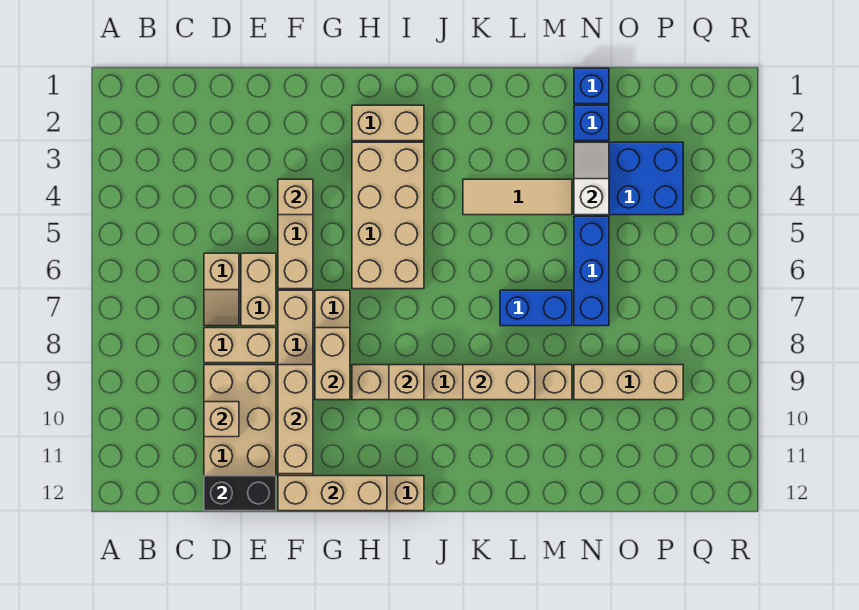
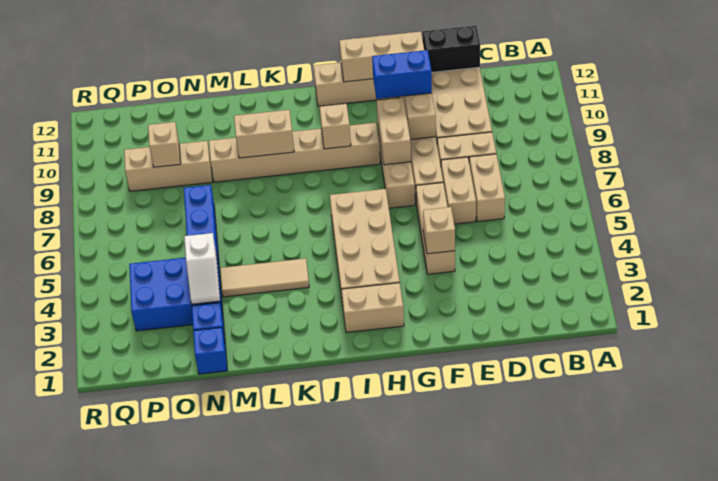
tan 1x2 slope [204,253,239,326] -> tan 1x2 brick [469,154,505,222]
tan 1x1 brick [204,402,239,437] -> tan 1x1 brick moved to [148,122,181,167]
blue 1x2 brick [500,290,572,326] -> blue 1x2 brick moved to [372,50,432,99]

